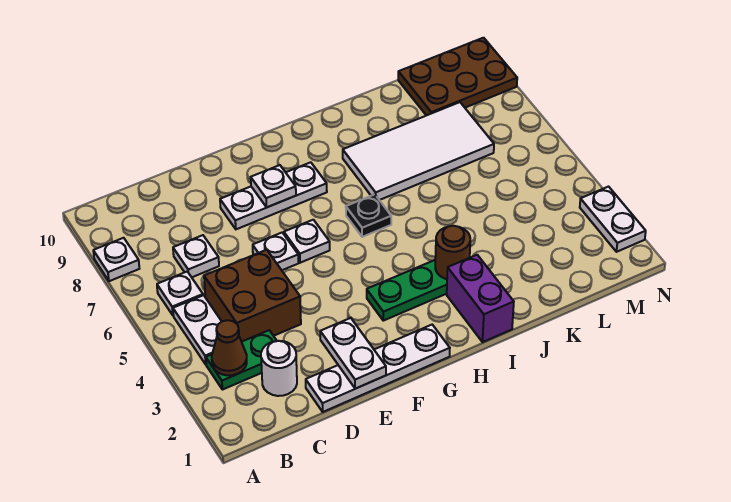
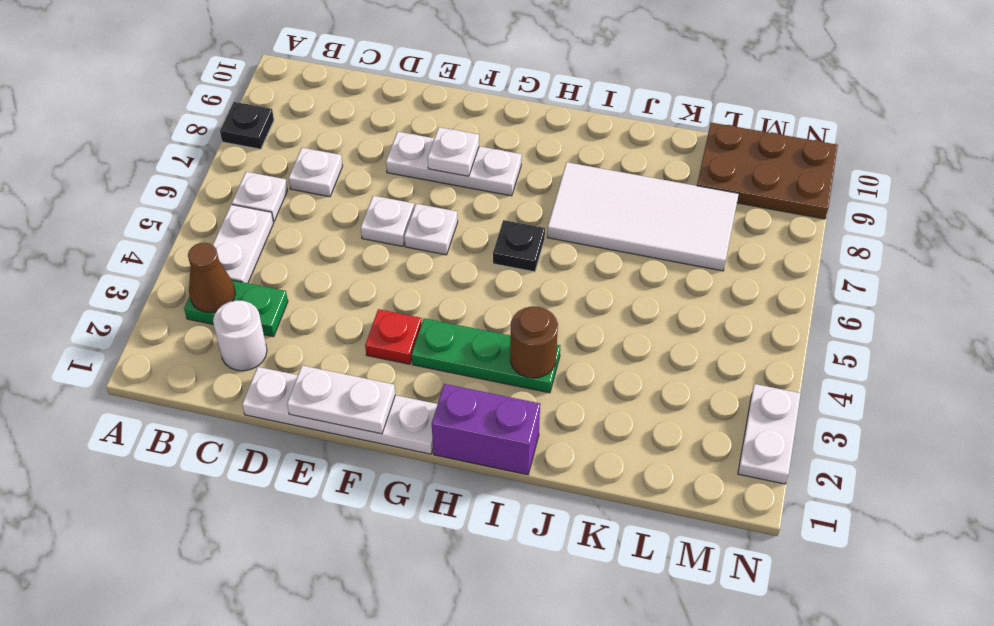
white 1x1 plate [93,238,139,281] -> black 1x1 plate [220,102,274,149]
brown 2x2 brick [204,250,301,342] -> none
white 1x2 plate [320,318,386,389] -> white 1x2 plate turned to [287,365,395,434]
none -> red 1x1 plate [365,309,422,364]
purple 1x2 brick [447,255,514,342] -> purple 1x2 brick turned to [432,384,540,475]

